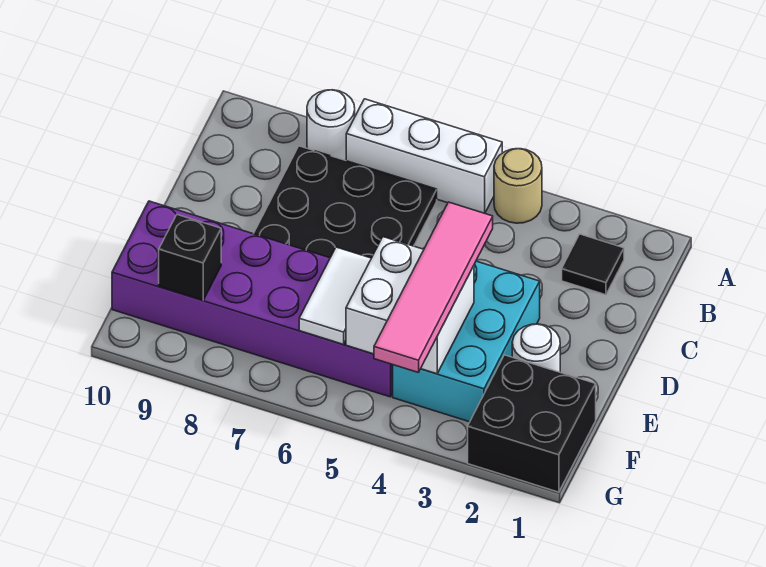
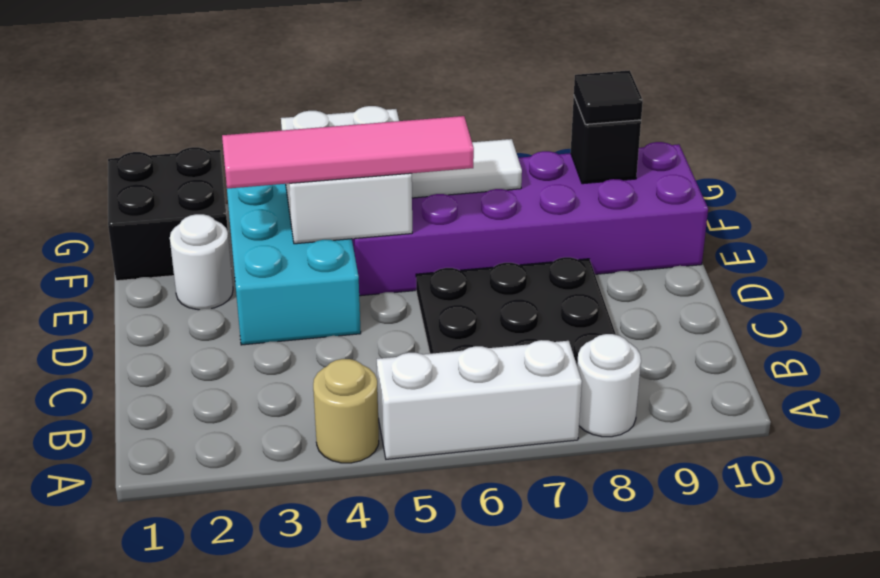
black 1x1 tile [562,234,624,295] -> black 1x1 tile moved to [574,70,643,124]
pink 1x4 tile [374,202,493,372] -> pink 1x4 tile turned to [222,116,474,189]
white 1x2 tile [299,247,371,344] -> white 1x2 tile turned to [412,139,522,198]

